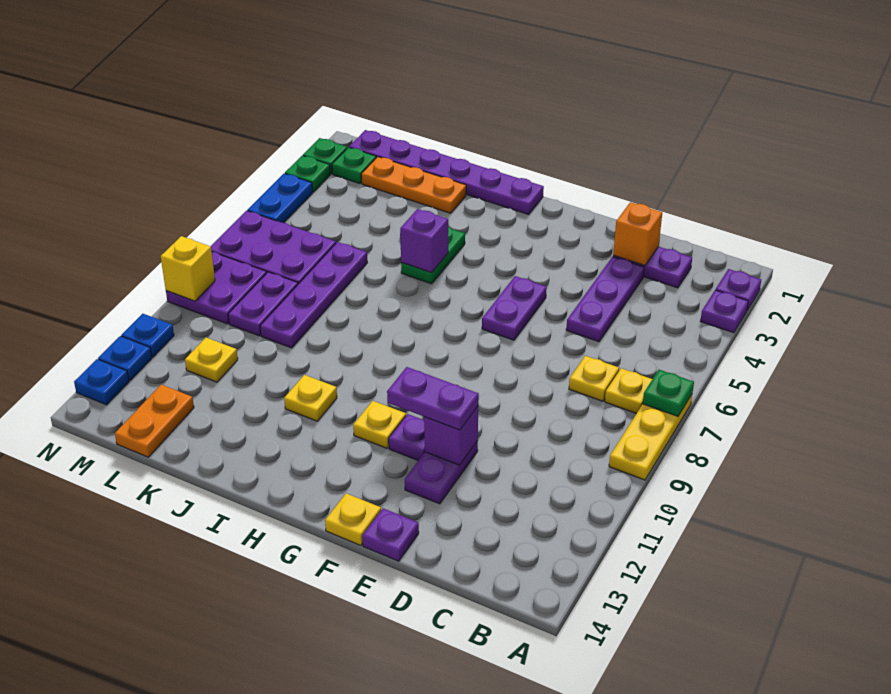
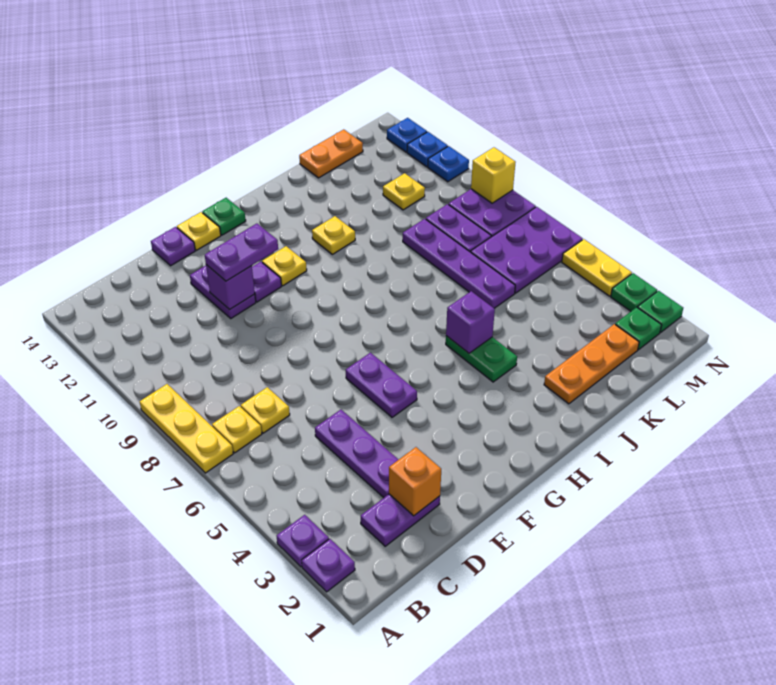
green 1x1 plate [643,370,694,416] -> green 1x1 plate moved to [202,198,246,235]
purple 1x6 plate [349,130,544,215] -> none
orange 1x2 plate [115,385,194,457] -> orange 1x2 plate turned to [299,129,363,178]
blue 1x2 plate [247,173,313,223] -> yellow 1x2 plate [562,239,632,296]

